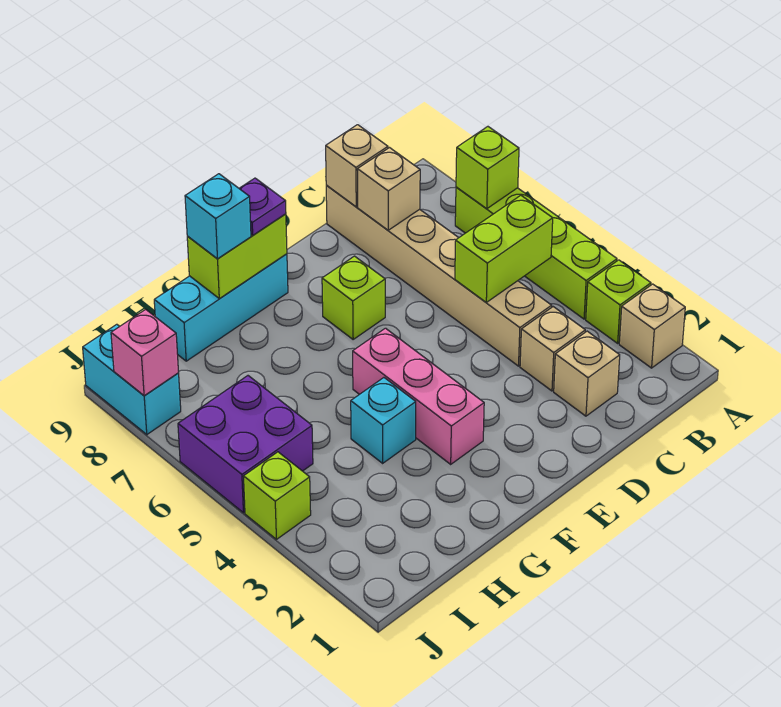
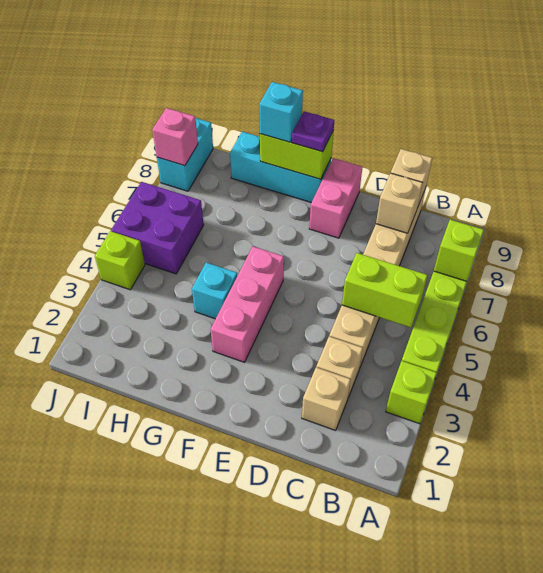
tan 1x1 brick [619,284,685,368] -> none
lime 1x1 brick [322,256,385,339] -> none
none -> pink 1x2 brick [309,158,362,238]

